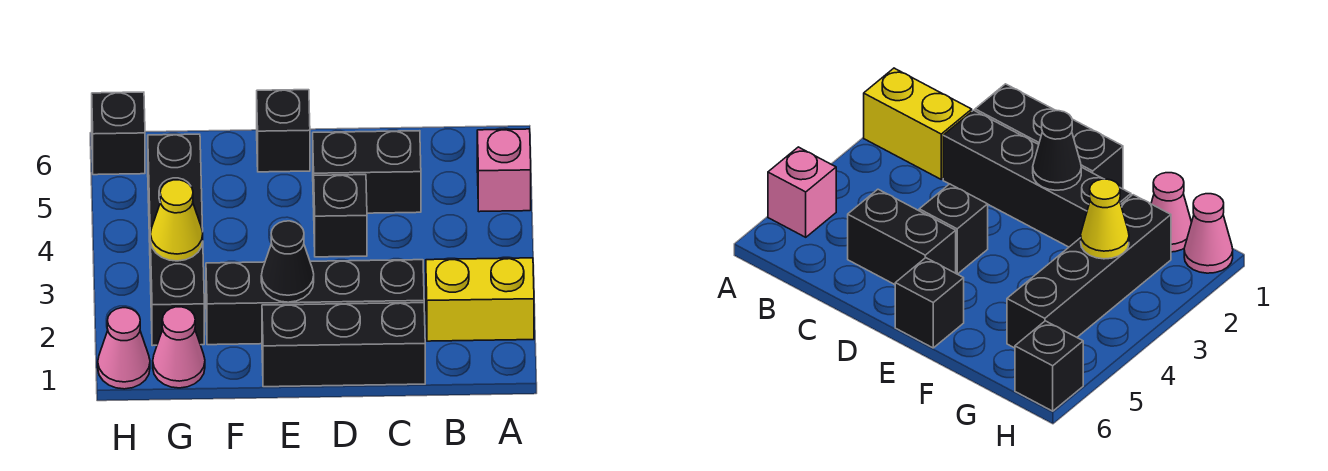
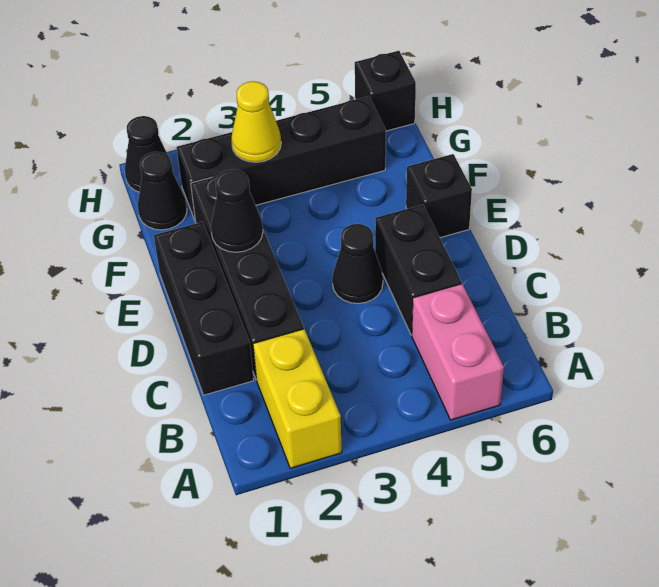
pink 1x1 brick [477,129,531,212] -> pink 1x2 brick [412,284,504,420]
black 1x1 brick [314,175,367,257] -> black 1x1 cone [332,224,383,304]
pink 1x1 cone [153,307,205,388] -> black 1x1 cone [138,152,187,230]
pink 1x1 cone [98,308,150,389] -> black 1x1 cone [125,116,173,192]

